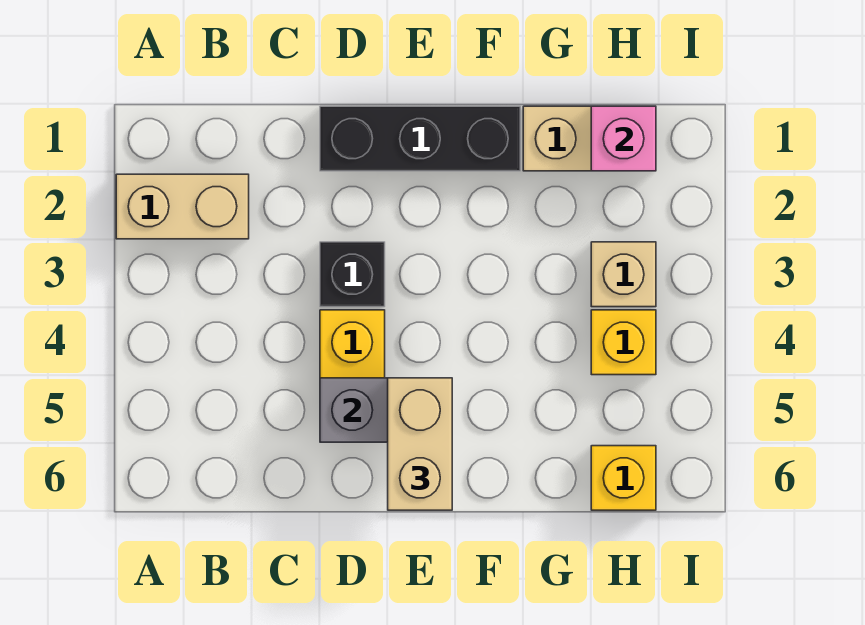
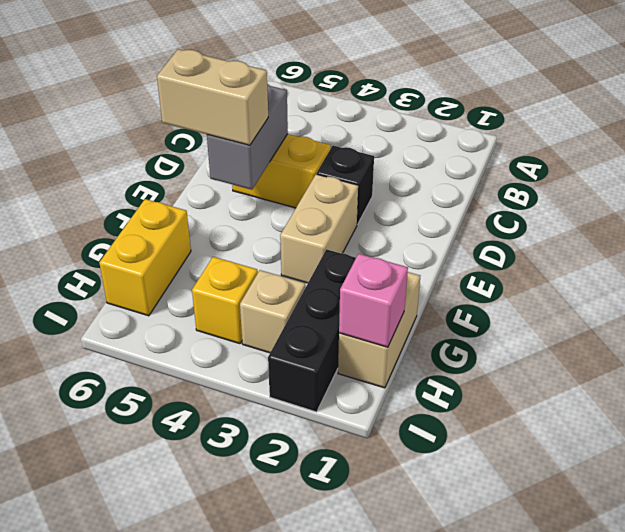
tan 1x2 brick [116,174,249,239] -> tan 1x2 brick moved to [280,174,358,283]
black 1x3 brick [320,106,520,171] -> black 1x3 brick moved to [268,249,356,412]
yellow 1x1 brick [591,446,656,510] -> yellow 1x2 brick [99,199,191,316]

